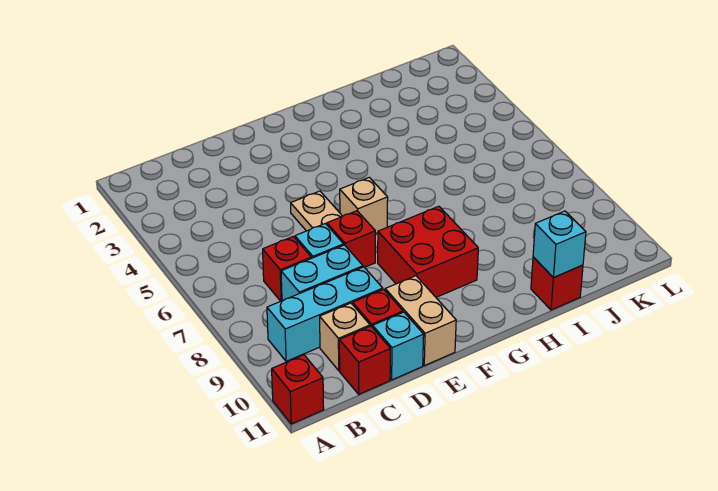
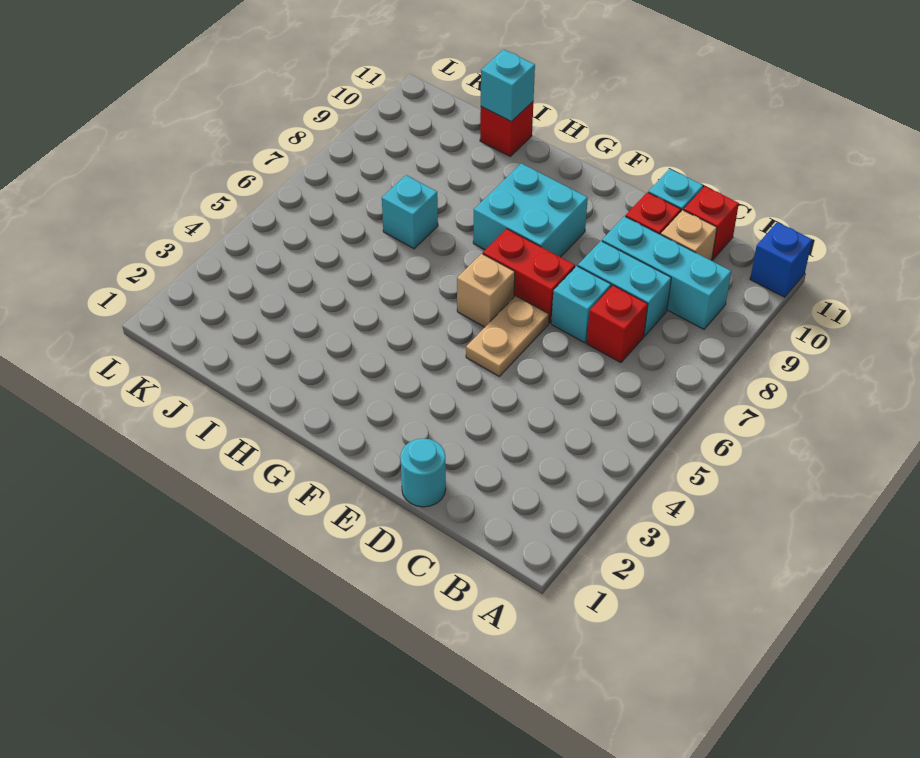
red 1x1 brick [272,355,324,424] -> blue 1x1 brick [750,222,812,297]
none -> cyan 1x1 round brick [400,438,446,507]
red 1x1 brick [327,211,375,267] -> red 1x2 brick [483,229,575,323]
tan 1x2 brick [385,276,456,366] -> none
red 2x2 brick [378,206,478,297] -> cyan 2x2 brick [473,163,588,257]
none -> cyan 1x1 brick [382,175,438,249]

